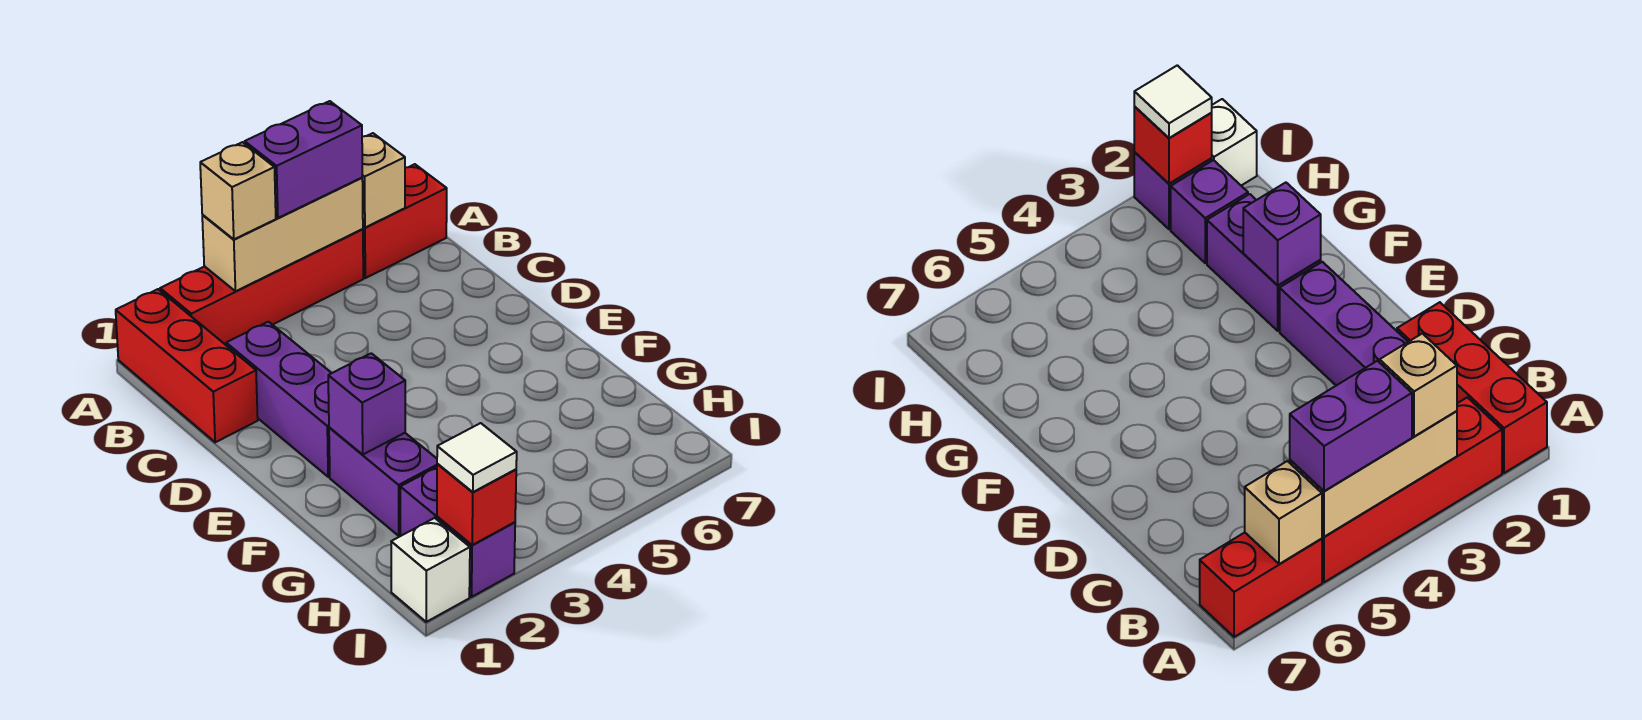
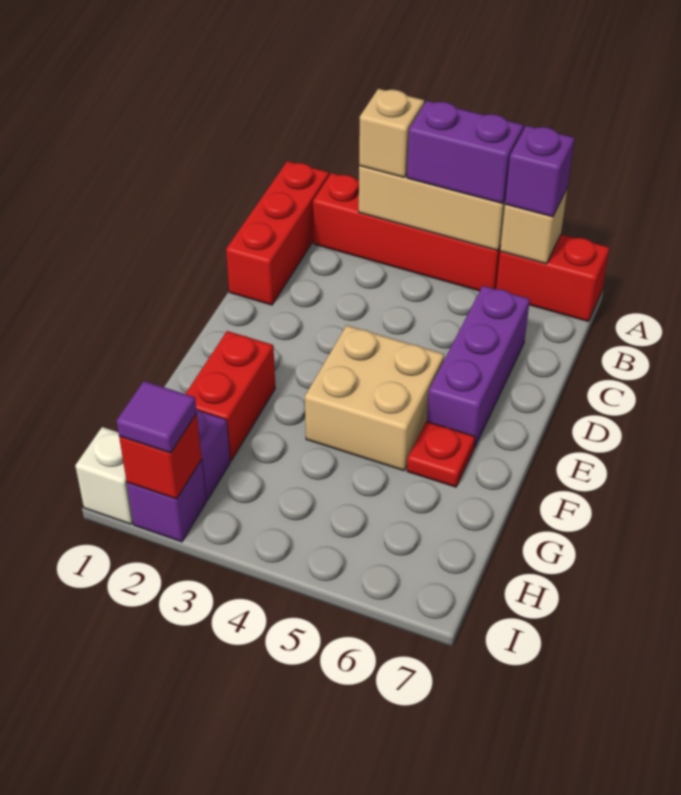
purple 1x3 brick [226,322,331,477] -> purple 1x3 brick moved to [427,286,530,448]
none -> tan 2x2 brick [305,325,444,471]
purple 1x2 brick [329,427,437,536] -> red 1x2 brick [186,331,275,461]
purple 1x1 brick [328,353,405,454] -> purple 1x1 brick moved to [505,126,575,217]
none -> red 1x1 plate [407,421,475,487]
white 1x1 tile [437,423,517,492] -> purple 1x1 tile [117,381,197,453]

